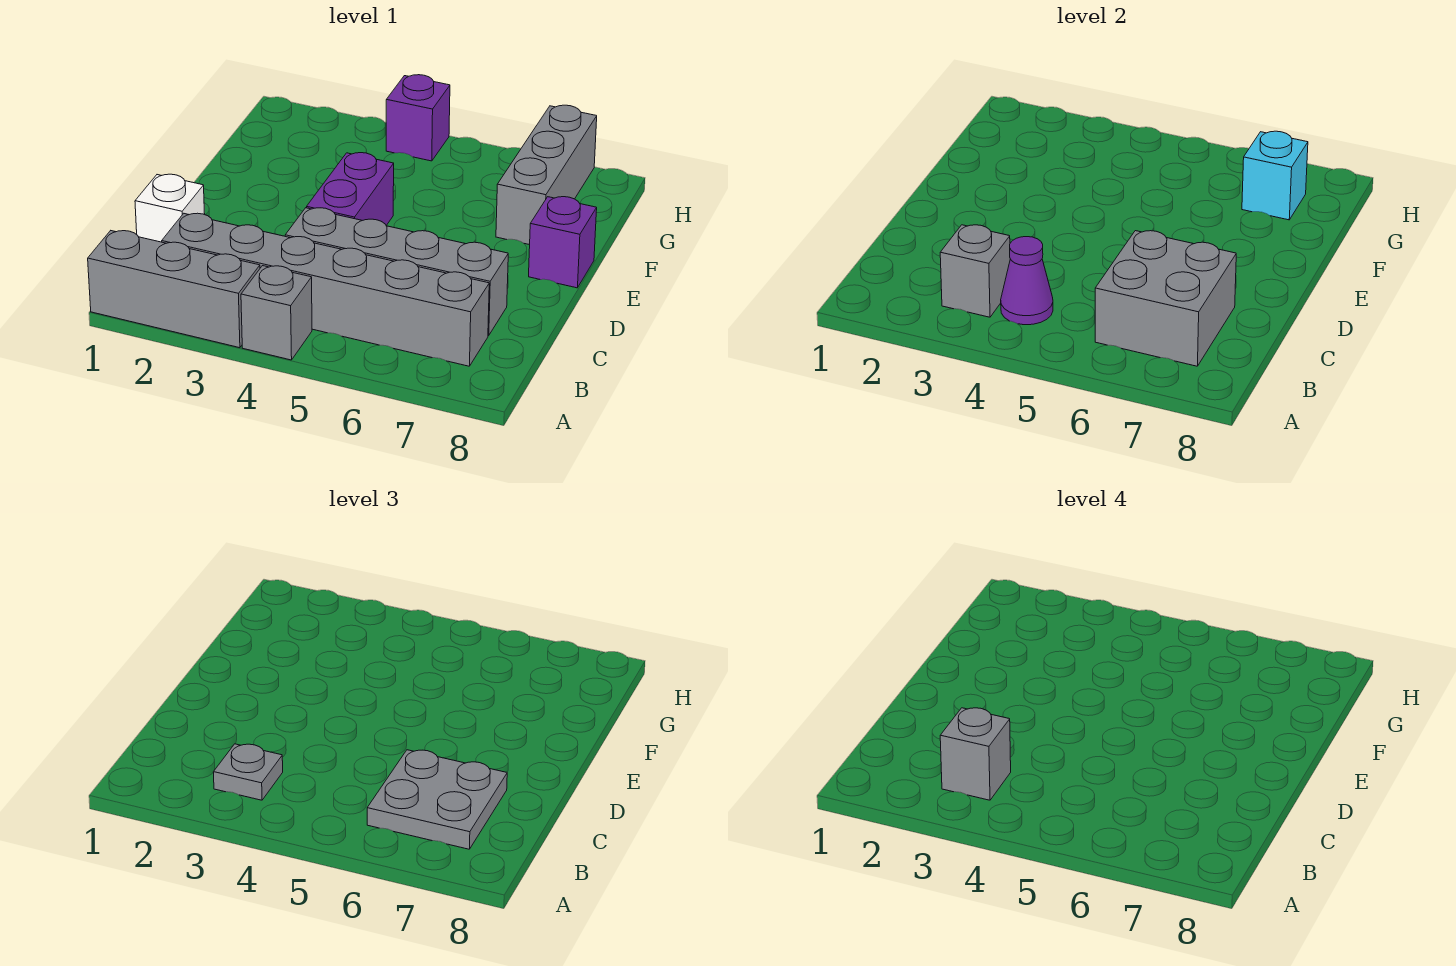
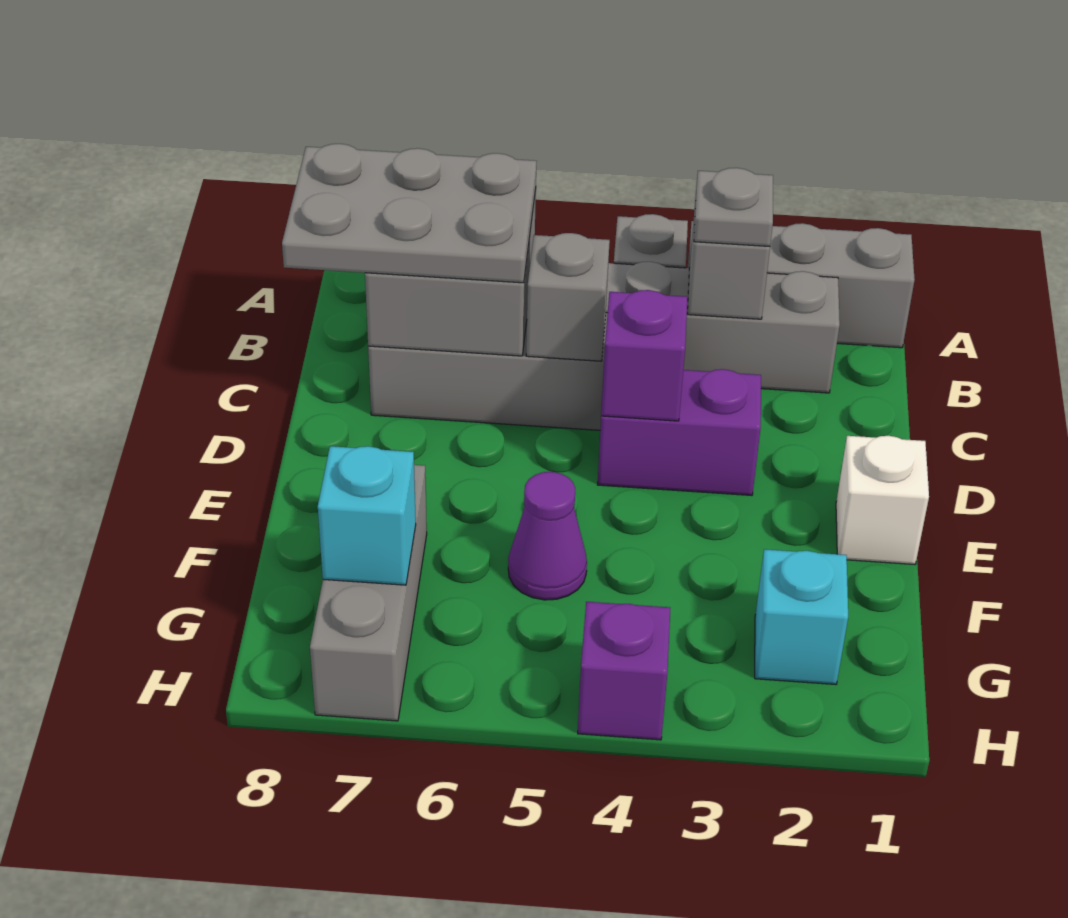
grey 1x1 brick [940,708,1011,800] -> grey 1x1 brick moved to [526,233,610,361]
purple 1x1 cone [1001,237,1053,325] -> purple 1x1 cone moved to [508,472,587,600]
grey 2x2 plate [367,750,507,849] -> grey 2x3 plate [282,144,537,283]
white 1x1 brick [135,174,205,242] -> white 1x1 brick moved to [836,436,929,564]
purple 1x2 brick [307,153,394,225] -> purple 1x2 brick turned to [598,369,761,495]
purple 1x1 brick [529,197,597,288] -> purple 1x1 brick moved to [601,290,687,421]
none -> cyan 1x1 brick [755,549,848,684]

